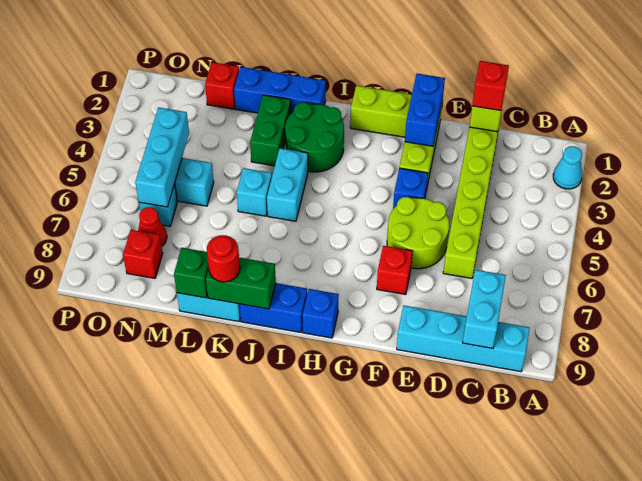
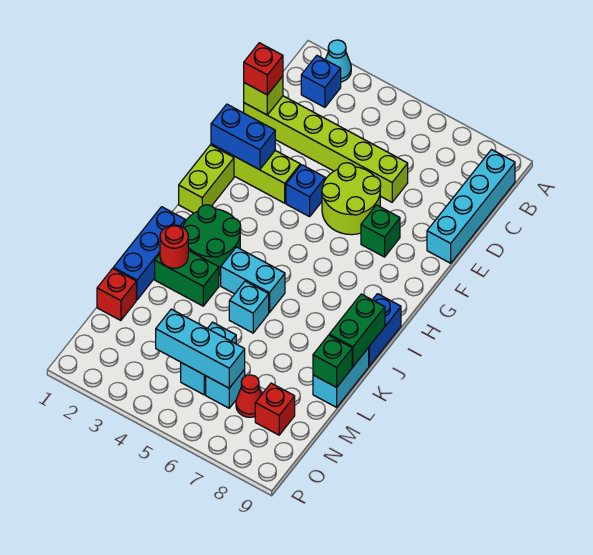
cyan 1x2 brick [463,270,506,348] -> none
red 1x1 brick [377,246,413,295] -> green 1x1 brick [361,205,400,257]
blue 1x1 brick [302,289,339,338] -> blue 1x1 brick moved to [301,56,341,107]
red 1x1 round brick [207,235,240,282] -> red 1x1 round brick moved to [160,225,188,268]

